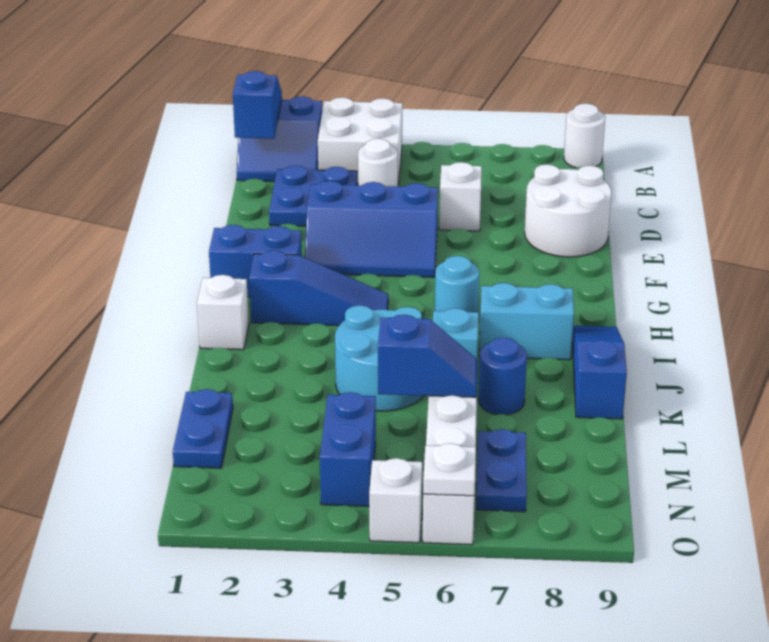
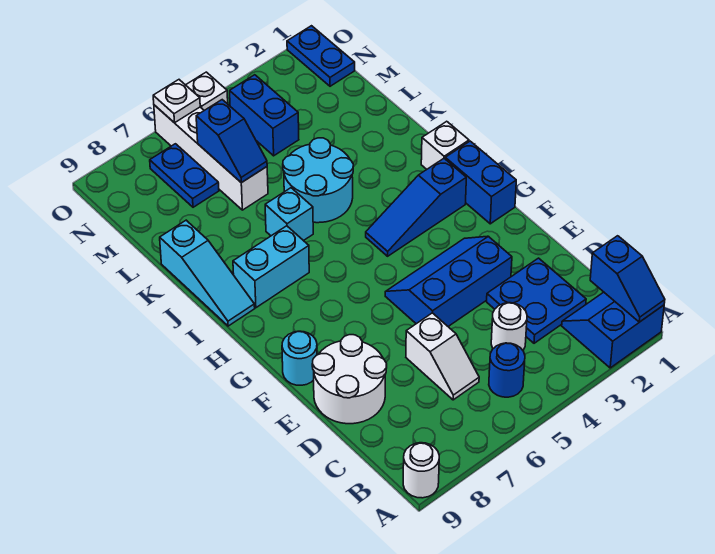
white 2x2 brick [318,97,402,184] -> none
blue 1x2 brick [209,225,302,297] -> blue 1x2 brick turned to [445,141,516,224]
cyan 1x1 round brick [435,256,479,312] -> cyan 1x1 round brick moved to [282,331,317,385]
blue 1x3 slope [572,326,627,419] -> cyan 1x3 slope [160,220,255,326]
blue 1x1 round brick [478,338,527,415] -> blue 1x1 round brick moved to [489,343,525,397]
blue 1x2 plate [173,389,233,468] -> blue 1x2 plate moved to [287,26,355,86]
blue 1x2 slope [378,315,478,397] -> blue 1x2 slope turned to [196,100,267,183]

